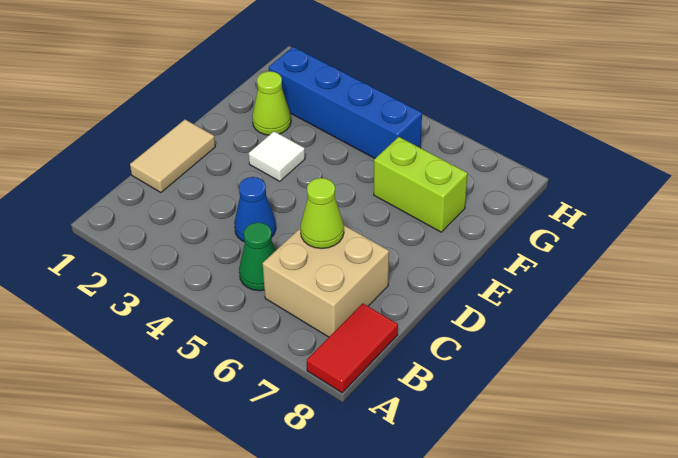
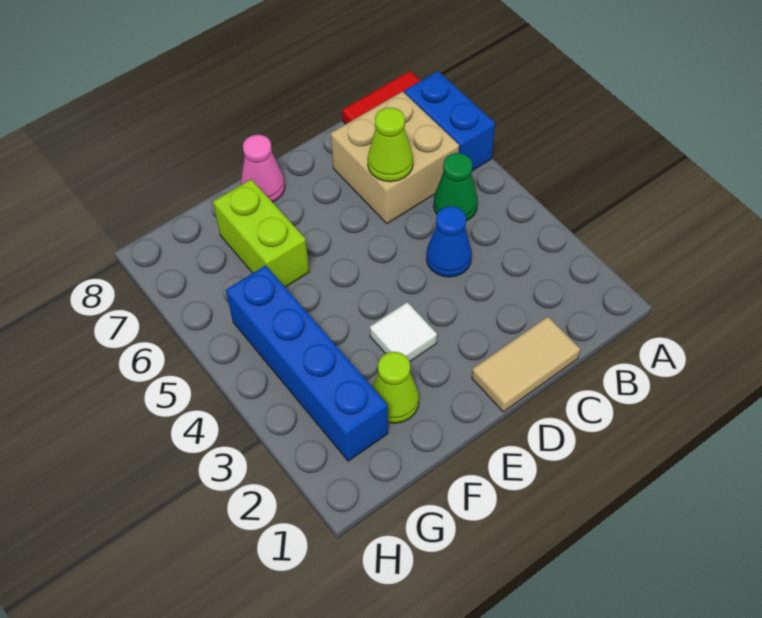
none -> blue 1x2 brick [404,71,495,171]
none -> pink 1x1 cone [241,135,285,202]

